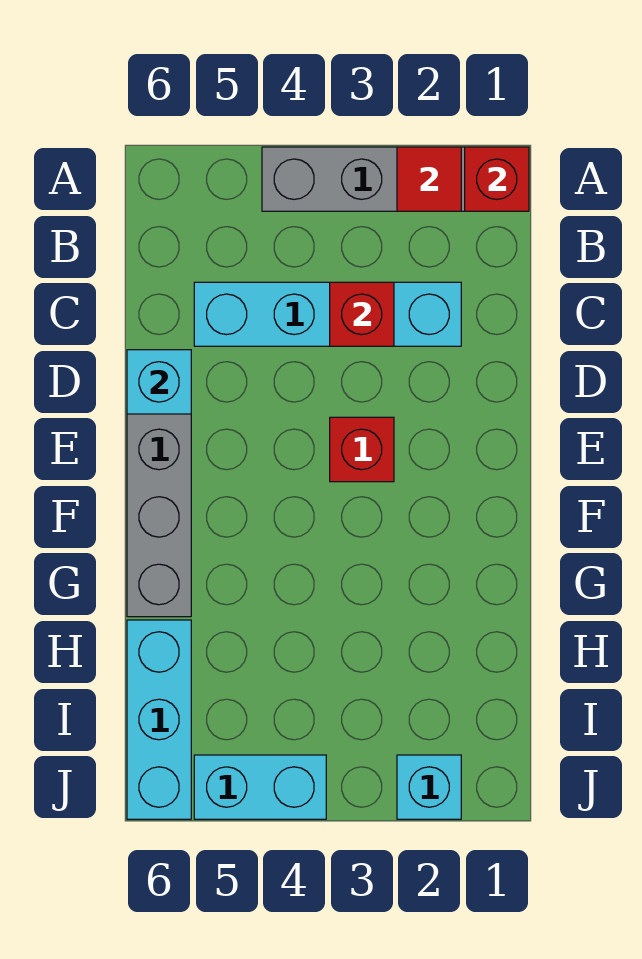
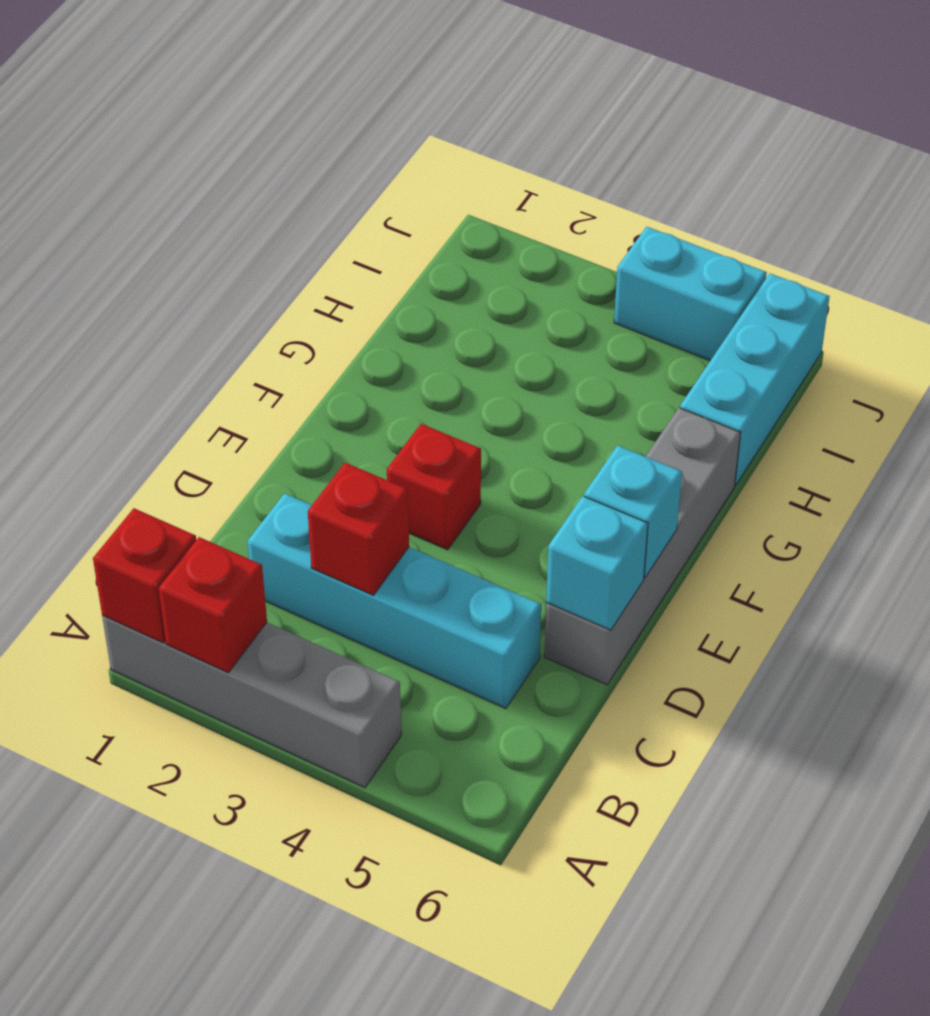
red 1x1 tile [397,147,461,211] -> red 1x1 brick [159,537,267,673]
cyan 1x1 brick [397,755,461,819] -> cyan 1x1 brick moved to [584,445,682,578]

